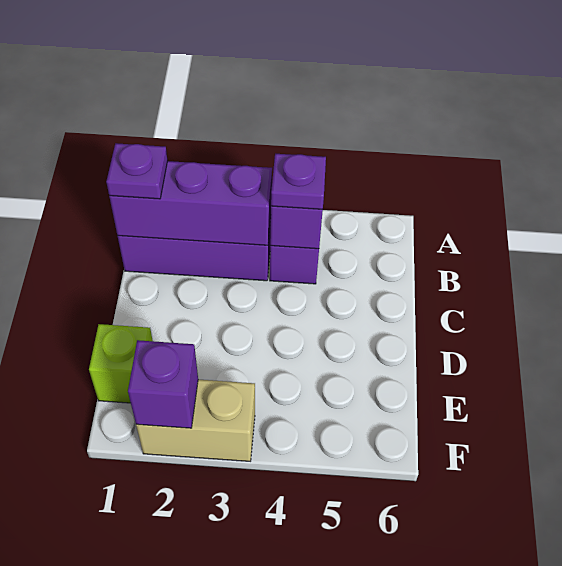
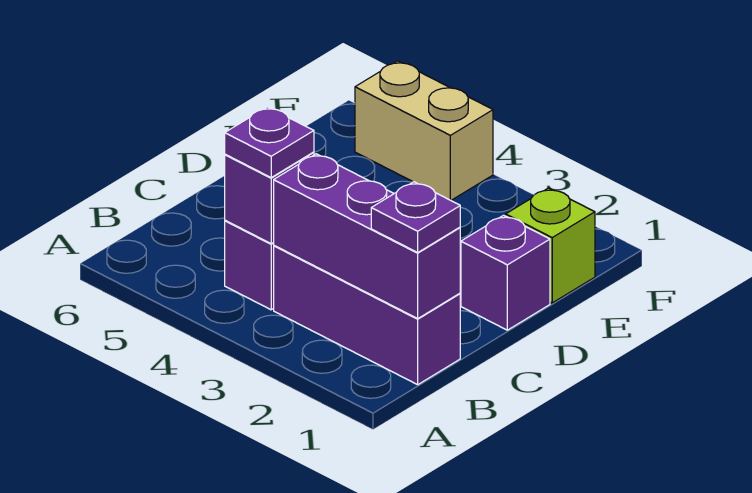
tan 1x2 brick [136,380,255,461] -> tan 1x2 brick moved to [355,61,493,200]
purple 1x1 brick [128,340,198,428] -> purple 1x1 brick moved to [461,215,550,330]

